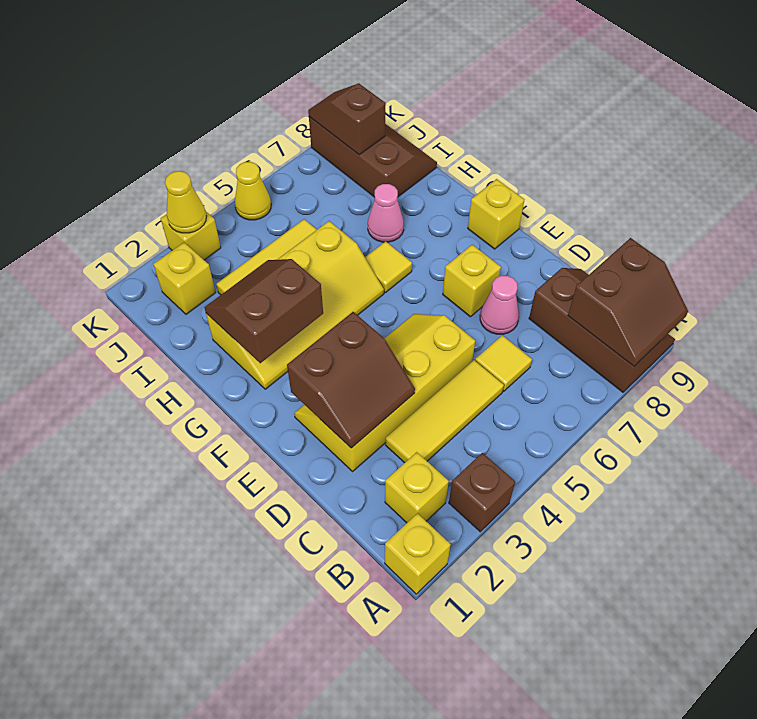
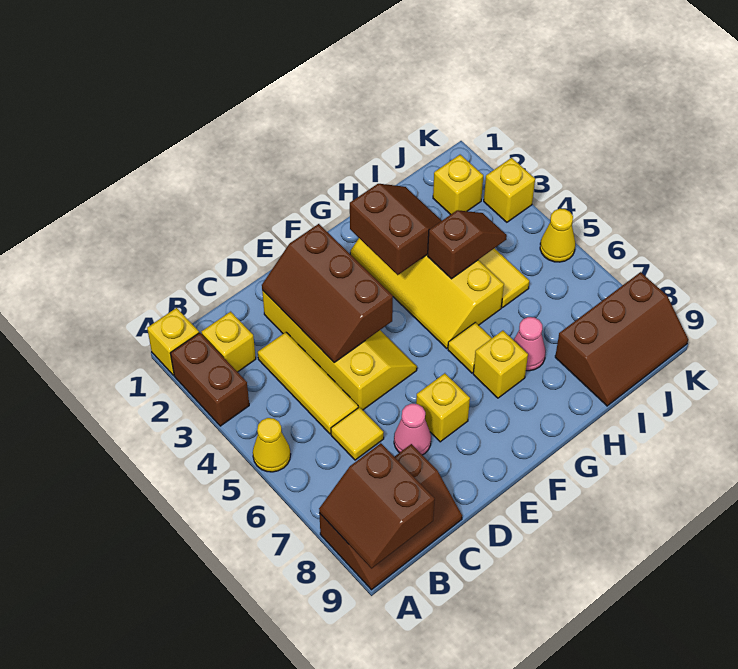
brown 1x1 brick [449,453,515,532] -> brown 1x2 brick [170,333,249,426]
brown 2x2 slope [287,312,415,448] -> brown 2x3 slope [262,224,393,362]
yellow 1x1 brick [468,179,524,249] -> yellow 1x1 brick moved to [473,331,528,398]
brown 1x2 slope [308,83,386,155] -> brown 1x2 slope moved to [428,210,507,279]
yellow 1x1 cone [165,171,206,233] -> yellow 1x1 cone moved to [253,418,291,472]

